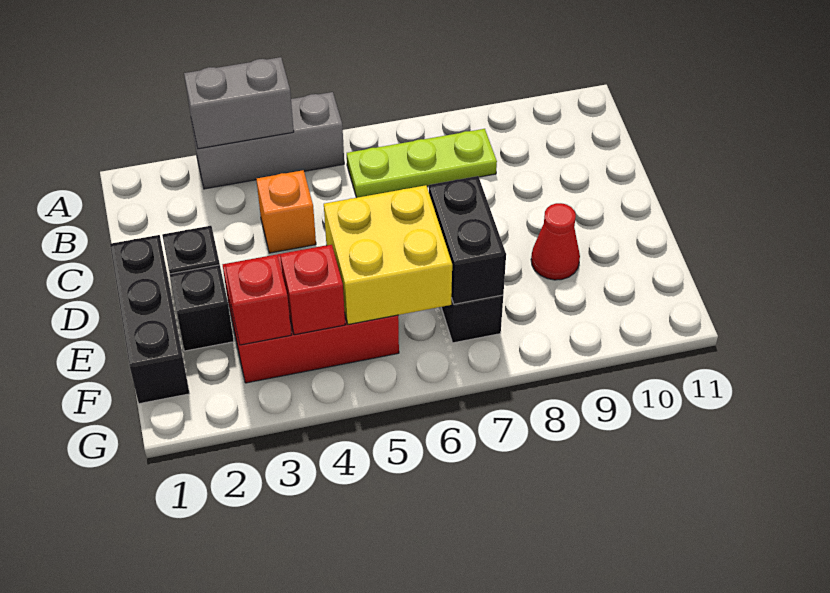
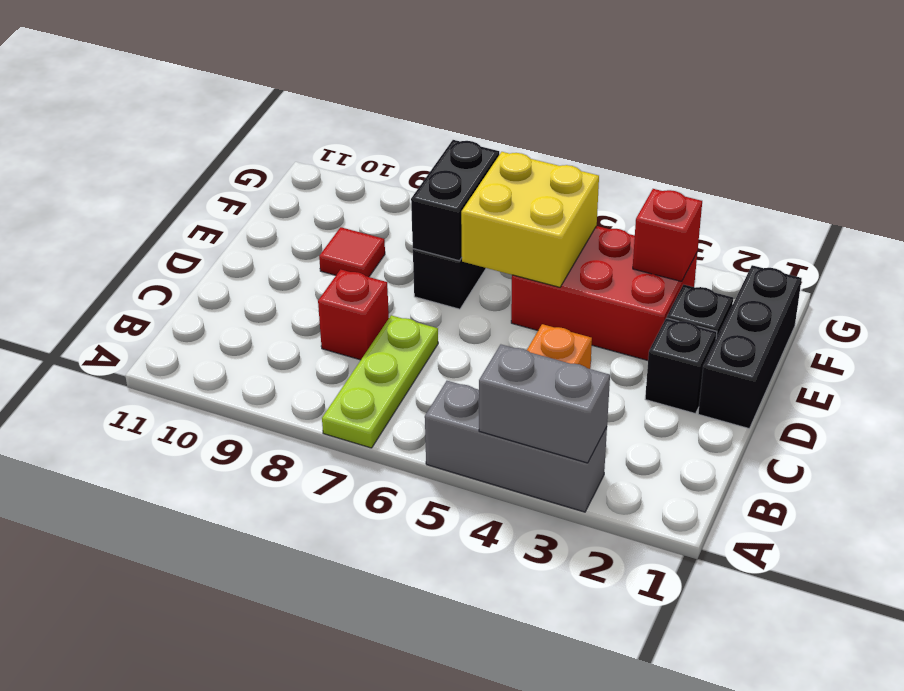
lime 1x3 plate [347,129,497,198] -> lime 1x3 plate turned to [322,315,438,448]
red 1x1 cone [531,203,580,280] -> red 1x1 tile [319,227,385,277]
red 1x1 brick [280,245,345,335] -> red 1x1 brick moved to [318,269,389,360]

